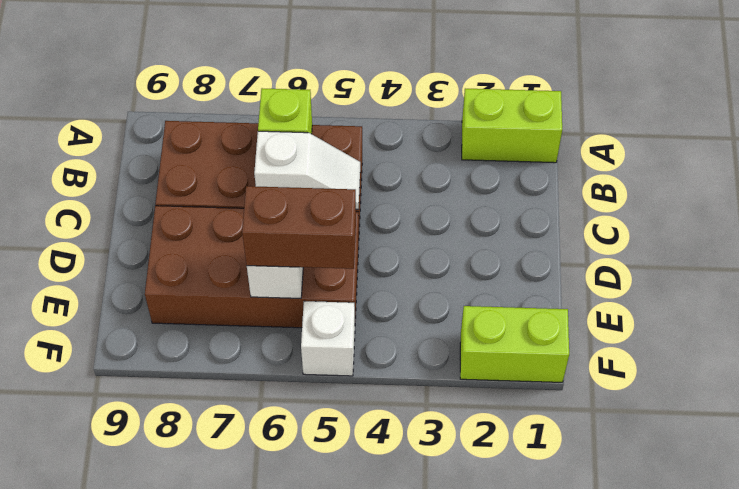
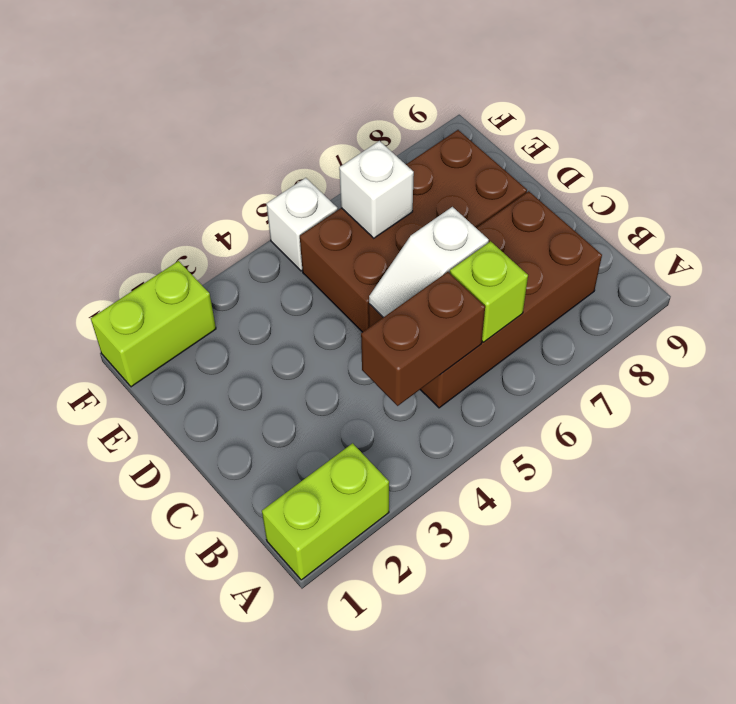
brown 1x2 brick [242,186,356,269] -> brown 1x2 brick moved to [361,272,485,406]

